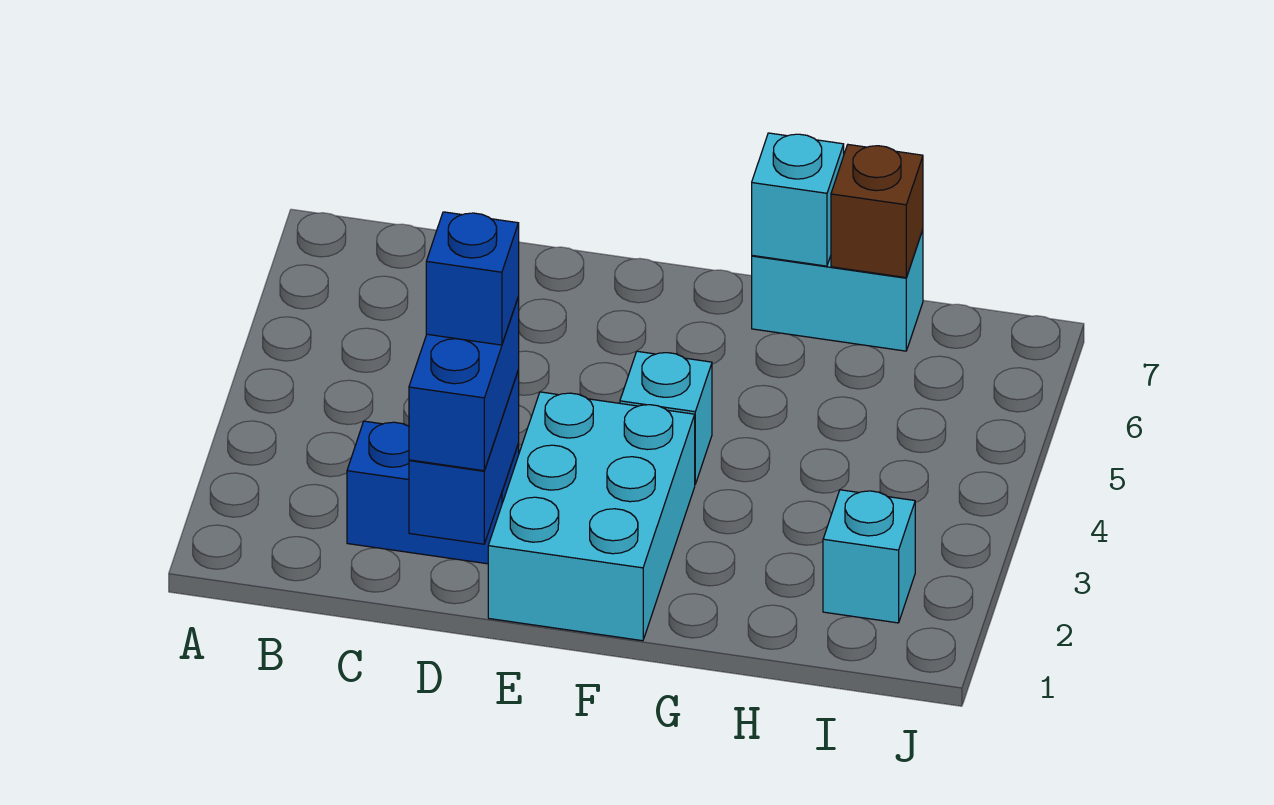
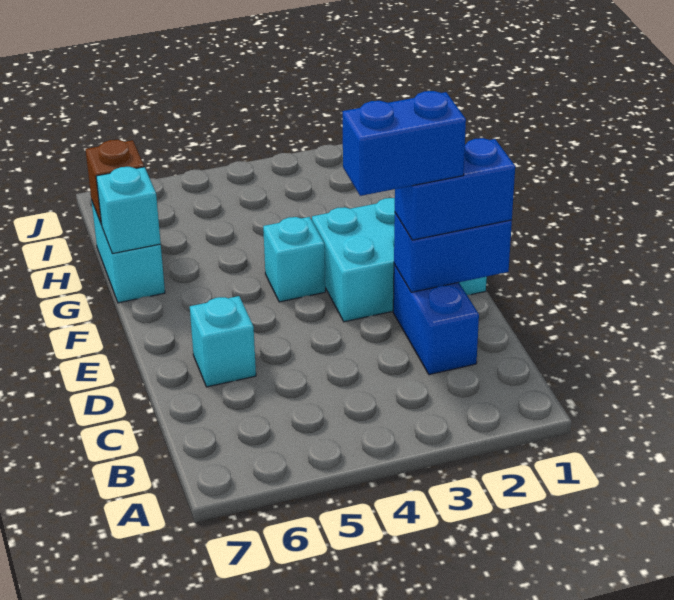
blue 1x1 brick [426,212,519,345] -> blue 1x2 brick [342,91,466,196]
cyan 1x1 brick [823,490,915,623] -> cyan 1x1 brick moved to [190,296,256,387]

